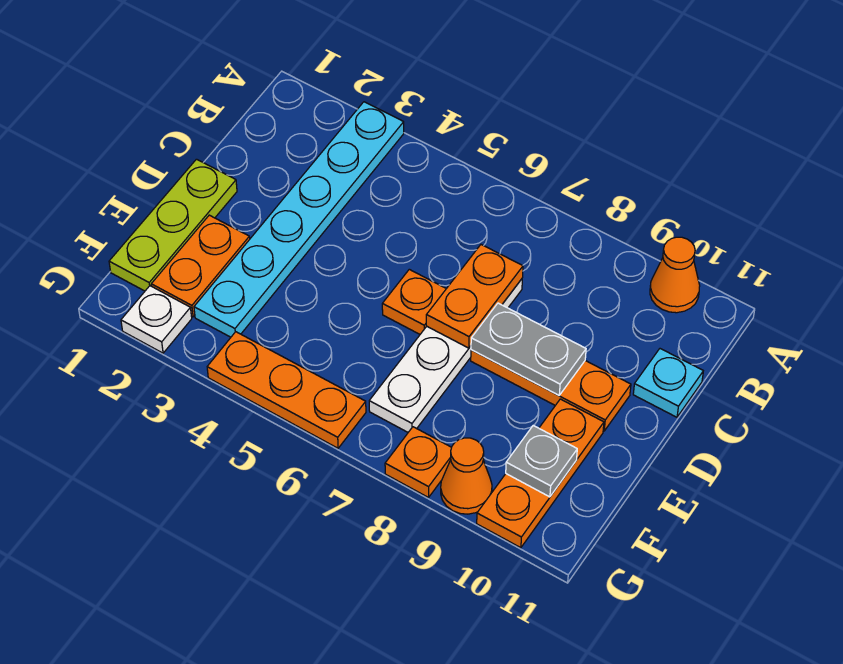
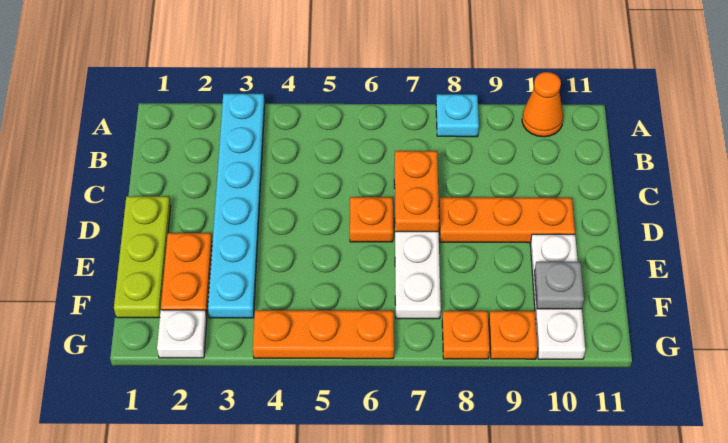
cyan 1x1 plate [633,349,703,417] -> cyan 1x1 plate moved to [436,94,479,137]
grey 1x2 plate [471,303,586,395] -> none
orange 1x3 plate [477,399,604,548] -> white 1x3 plate [530,234,585,359]
orange 1x1 cone [441,438,492,514] -> orange 1x1 plate [489,311,538,359]

